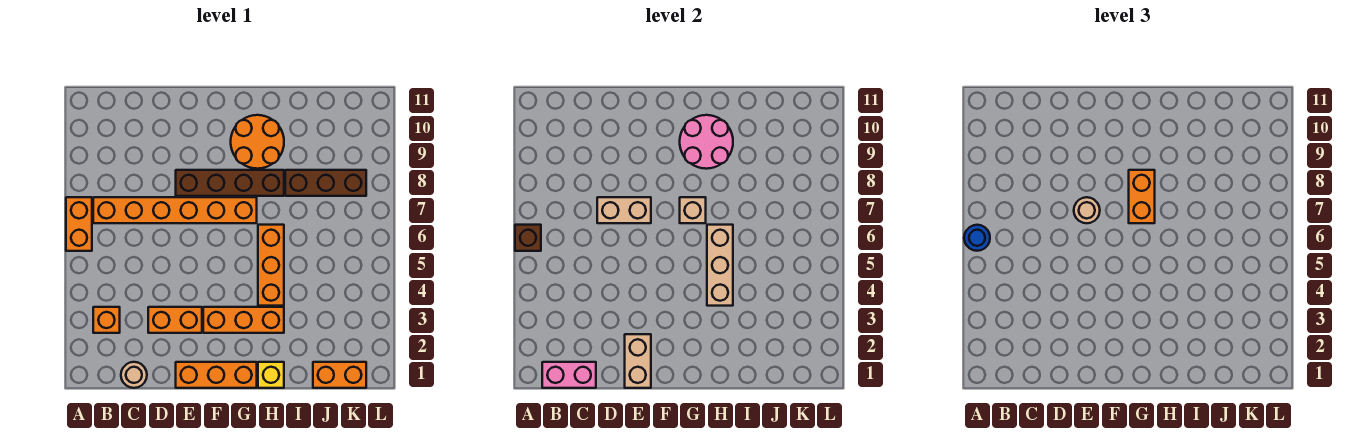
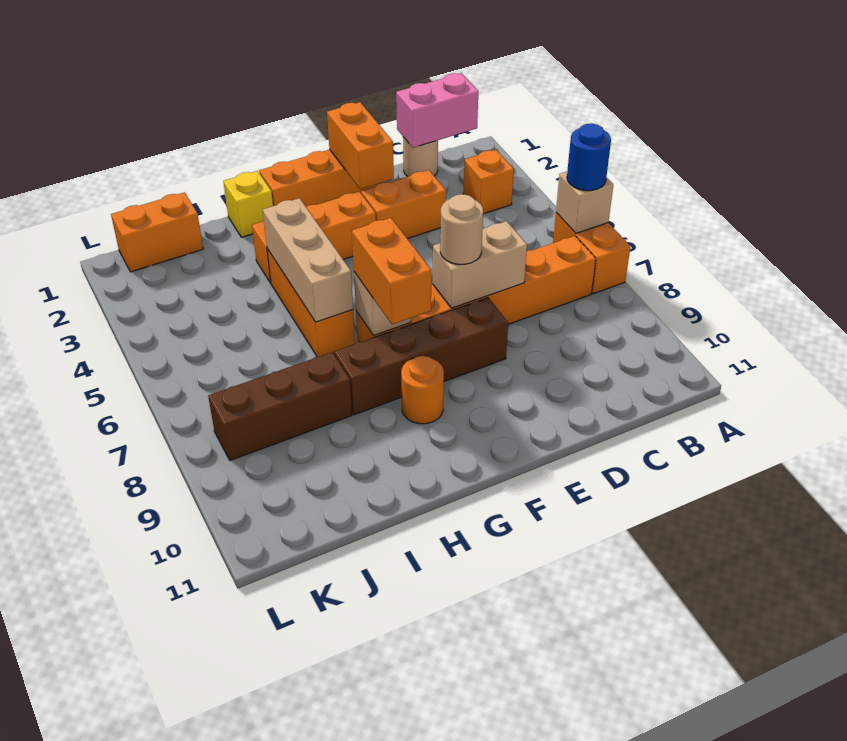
brown 1x1 brick [515,225,541,251] -> tan 1x1 brick [556,172,613,233]
tan 1x2 brick [625,334,651,388] -> orange 1x2 brick [327,102,394,189]
orange 2x2 round brick [231,115,284,169] -> orange 1x1 round brick [401,356,444,424]
pink 2x2 round brick [680,115,733,169] -> none

